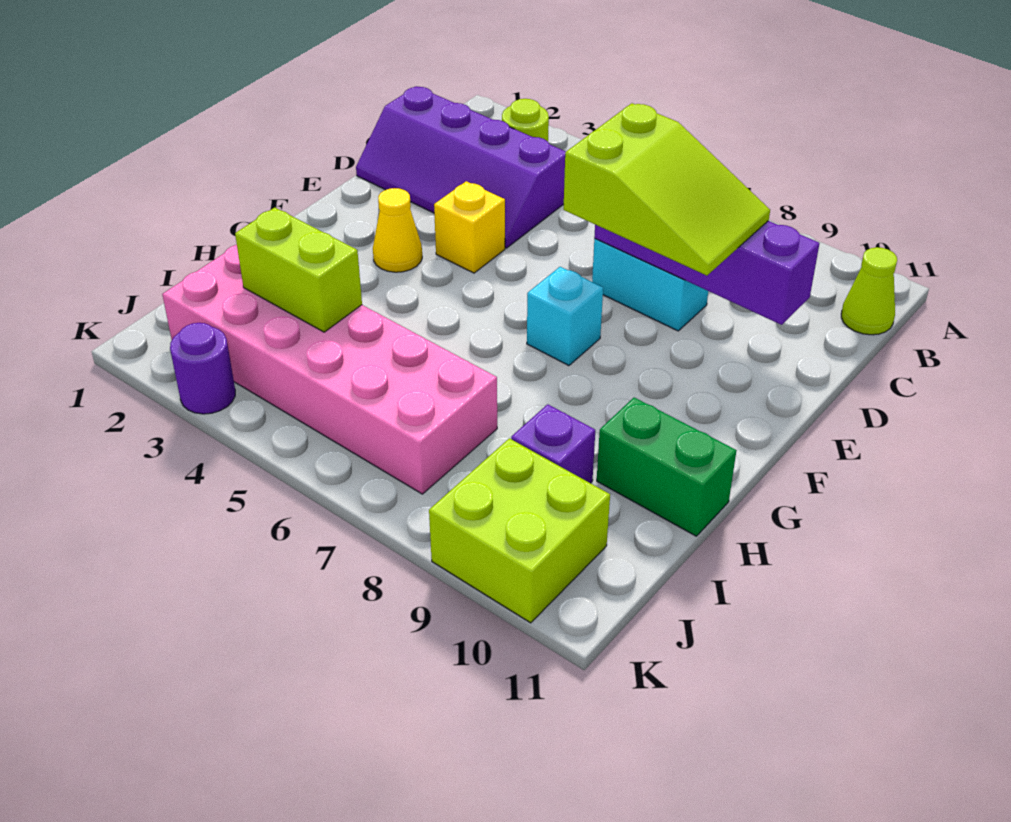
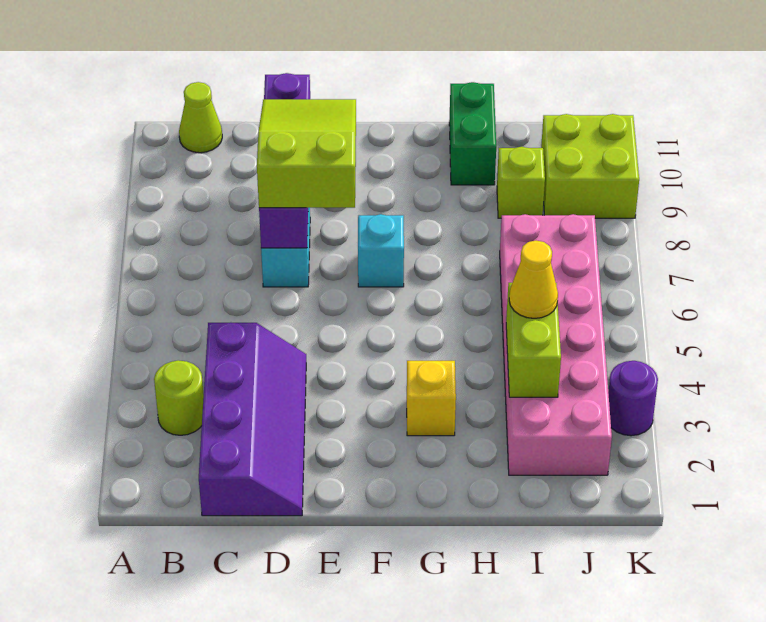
yellow 1x1 brick [434,181,505,273] -> yellow 1x1 brick moved to [407,361,456,436]
yellow 1x1 cone [373,188,422,272] -> yellow 1x1 cone moved to [509,241,558,318]
purple 1x1 brick [511,404,595,483] -> lime 1x1 brick [497,147,545,218]

